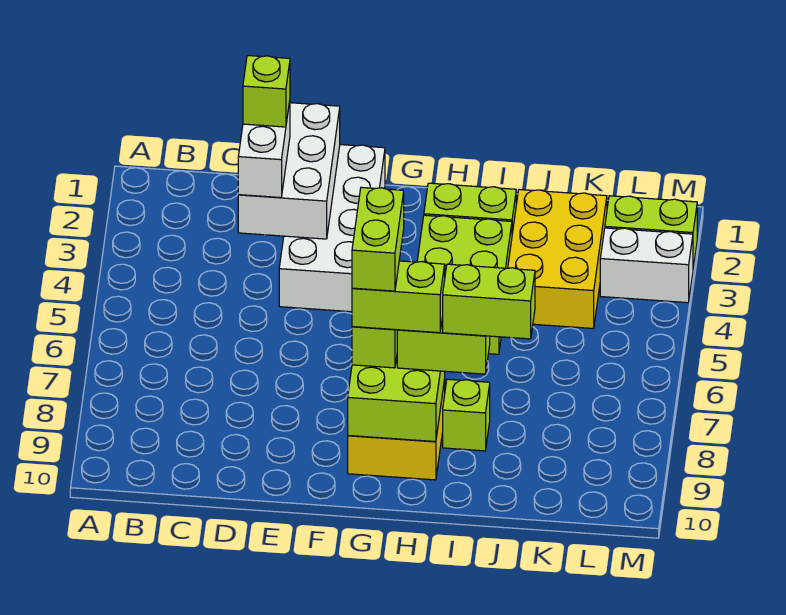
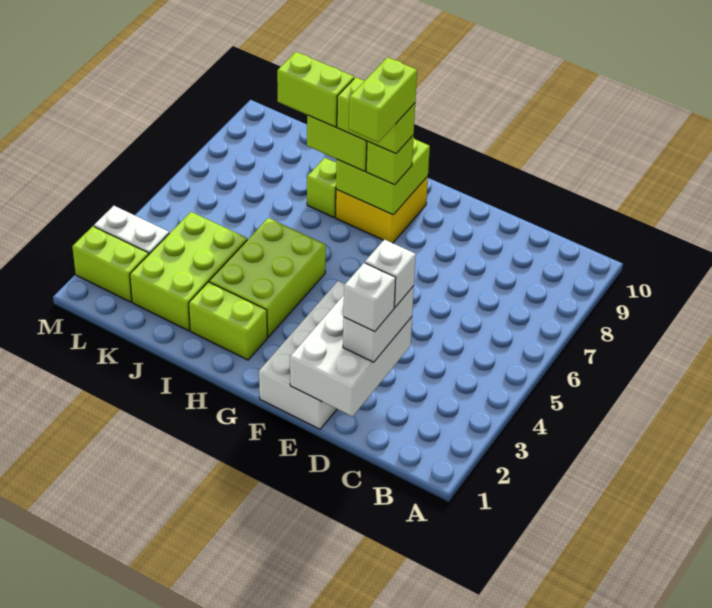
lime 1x1 brick [243,55,290,127] -> white 1x1 brick [343,263,396,332]
none -> white 1x1 brick [365,239,416,307]
yellow 2x3 brick [508,190,607,329] -> lime 2x3 brick [130,212,247,331]

